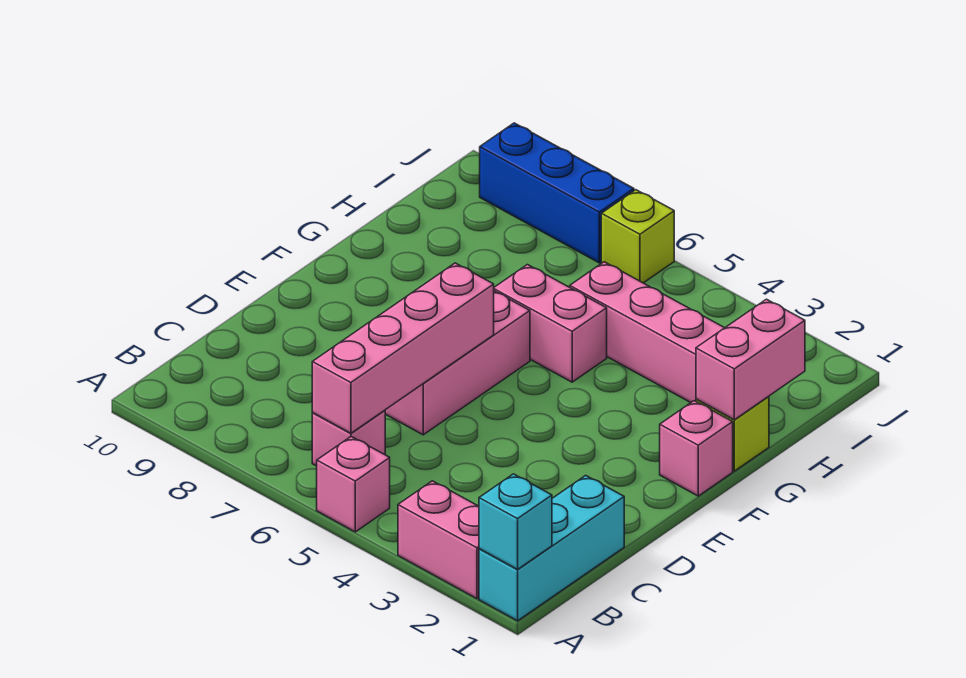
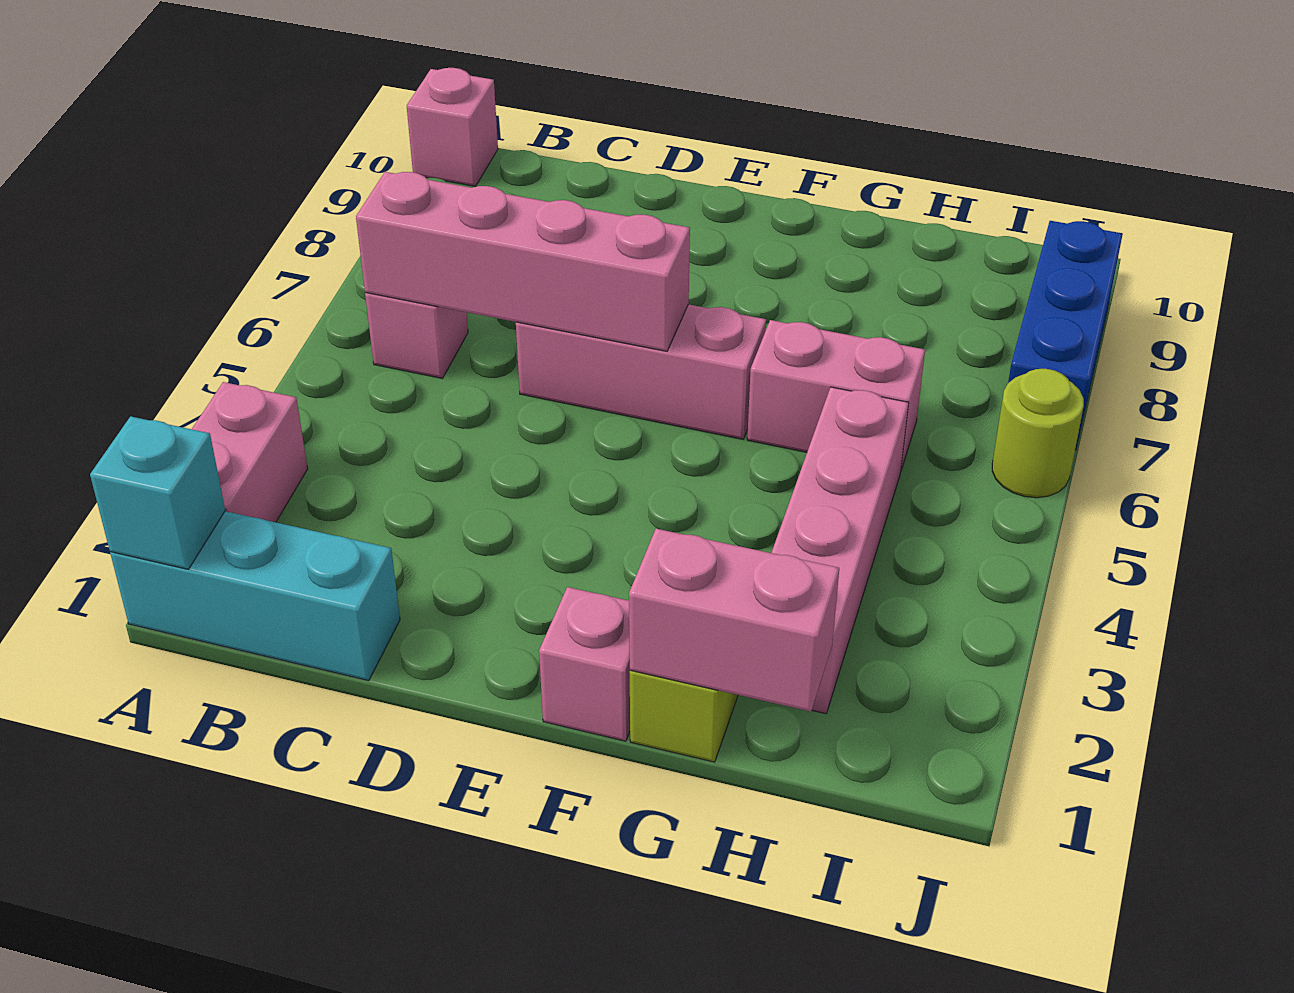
pink 1x1 brick [317,436,390,532] -> pink 1x1 brick moved to [407,68,498,186]
pink 1x2 brick [494,265,607,382] -> pink 1x2 brick turned to [747,320,925,470]
lime 1x1 brick [601,190,674,283] -> lime 1x1 round brick [992,369,1084,498]

